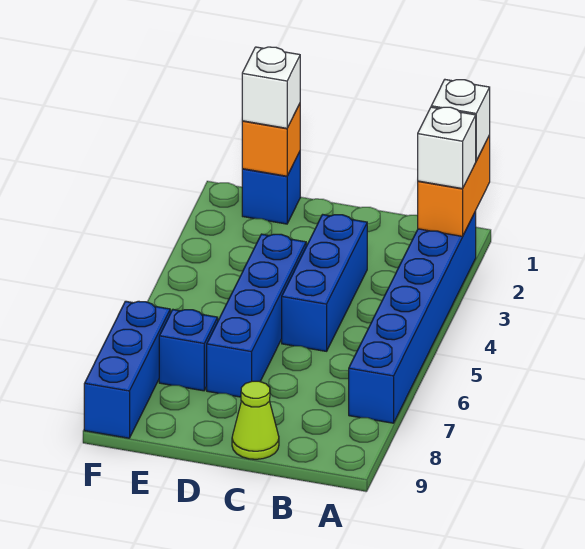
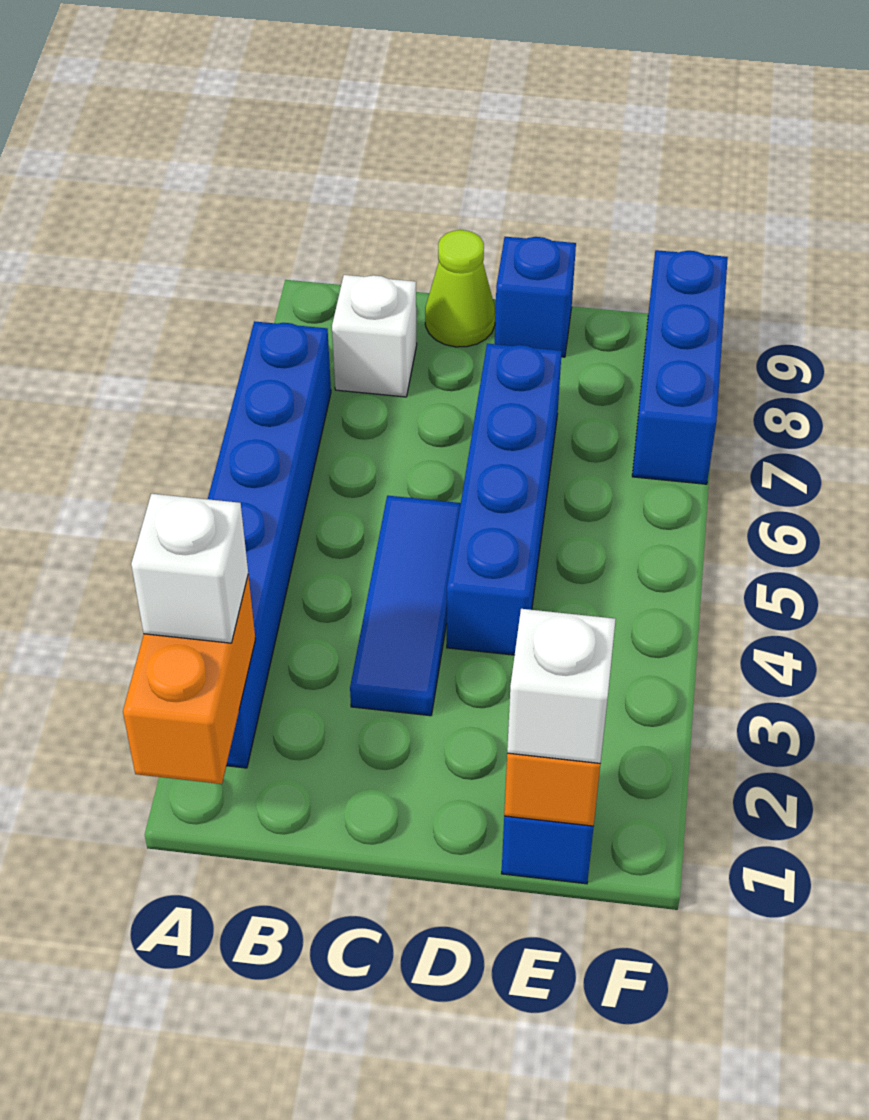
white 1x1 brick [431,80,490,160] -> white 1x1 brick moved to [332,275,417,397]
blue 1x3 brick [282,215,367,351] -> blue 1x3 tile [350,496,461,716]
blue 1x1 brick [159,310,218,391] -> blue 1x1 brick moved to [495,237,576,357]

